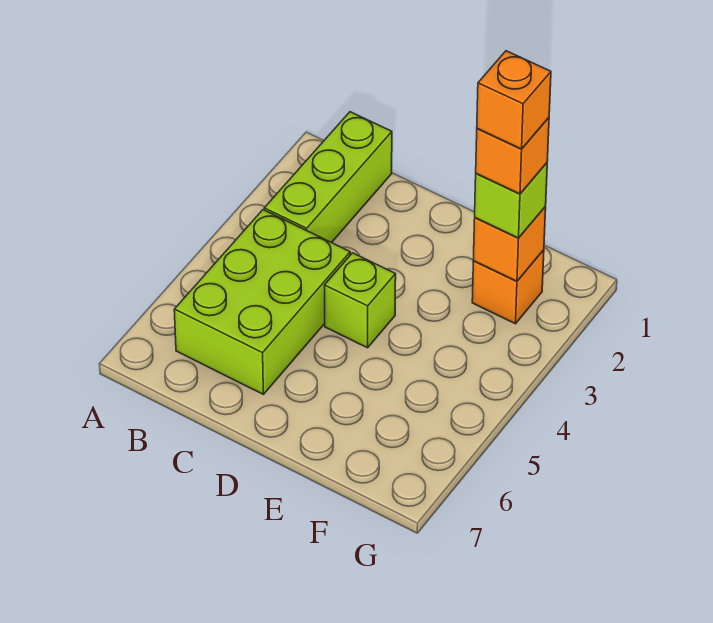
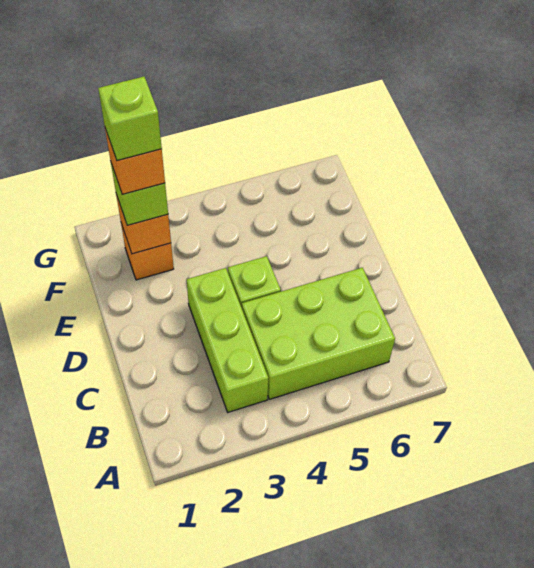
lime 1x3 brick [264,112,392,243] -> lime 1x3 brick turned to [187,268,268,412]
orange 1x1 brick [477,51,551,149] -> lime 1x1 brick [98,77,162,161]

